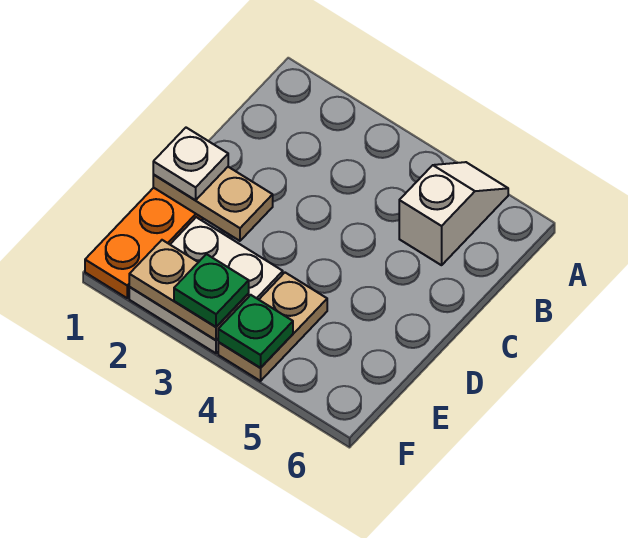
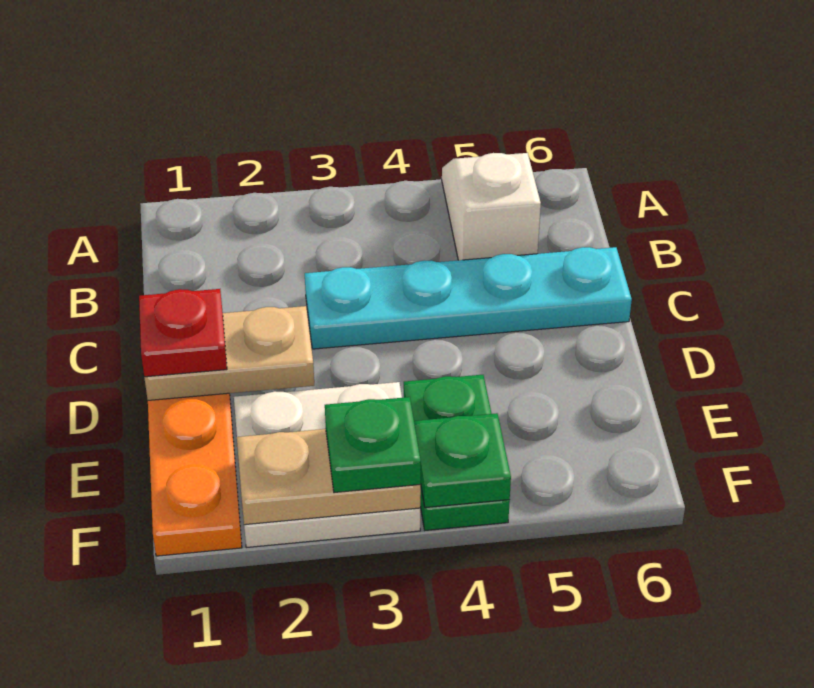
none -> cyan 1x4 plate [305,247,632,349]
white 1x1 plate [153,128,228,200] -> red 1x1 plate [139,289,227,377]
tan 1x2 plate [218,273,327,381] -> green 1x2 plate [404,375,510,530]

